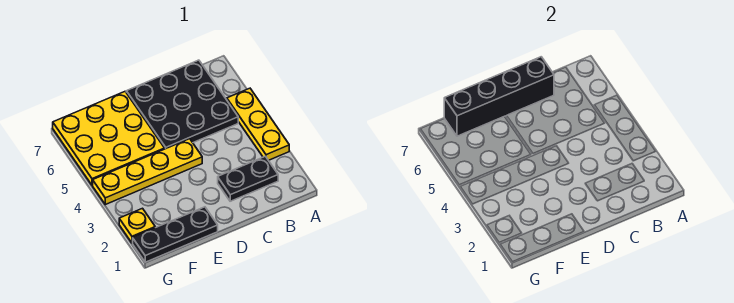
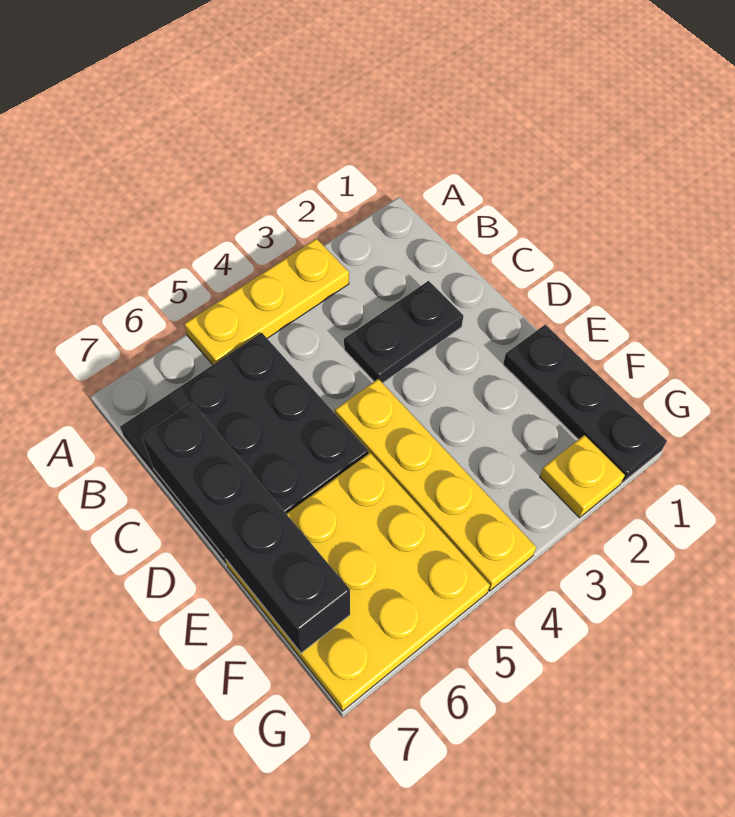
black 1x2 plate [218,156,278,201] -> black 1x2 plate turned to [344,281,463,383]

